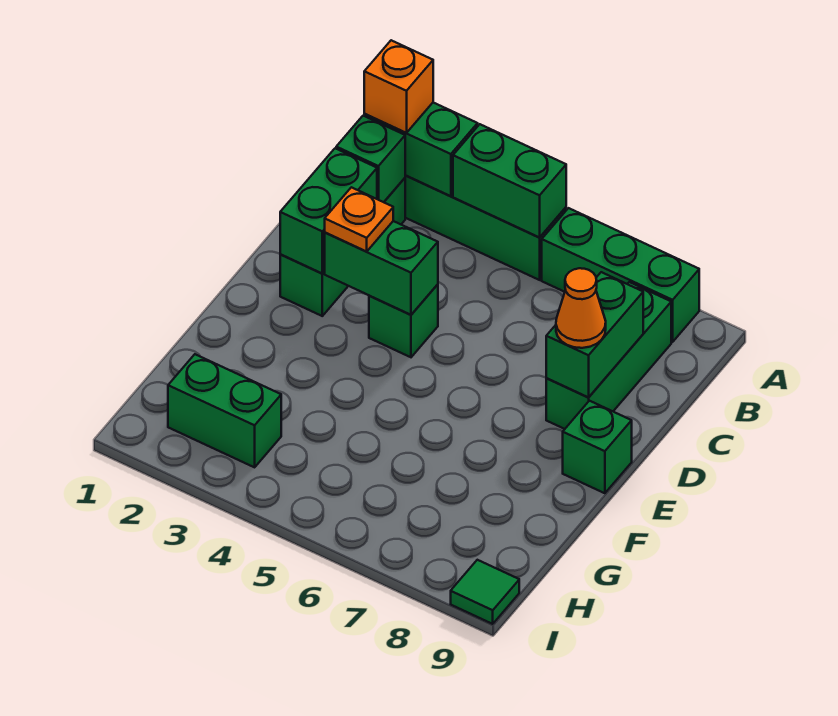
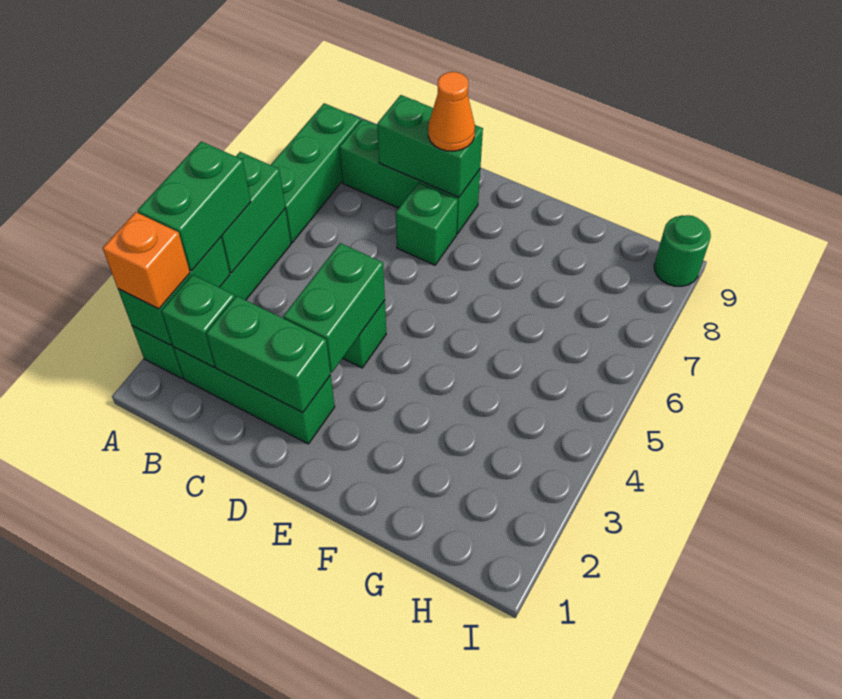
orange 1x1 plate [325,187,393,251] -> none
green 1x1 brick [563,401,632,493] -> green 1x1 brick moved to [396,183,458,265]
green 1x2 brick [168,354,281,467] -> green 1x2 brick moved to [138,141,251,271]
green 1x1 tile [451,560,519,624] -> green 1x1 round brick [654,215,711,286]

